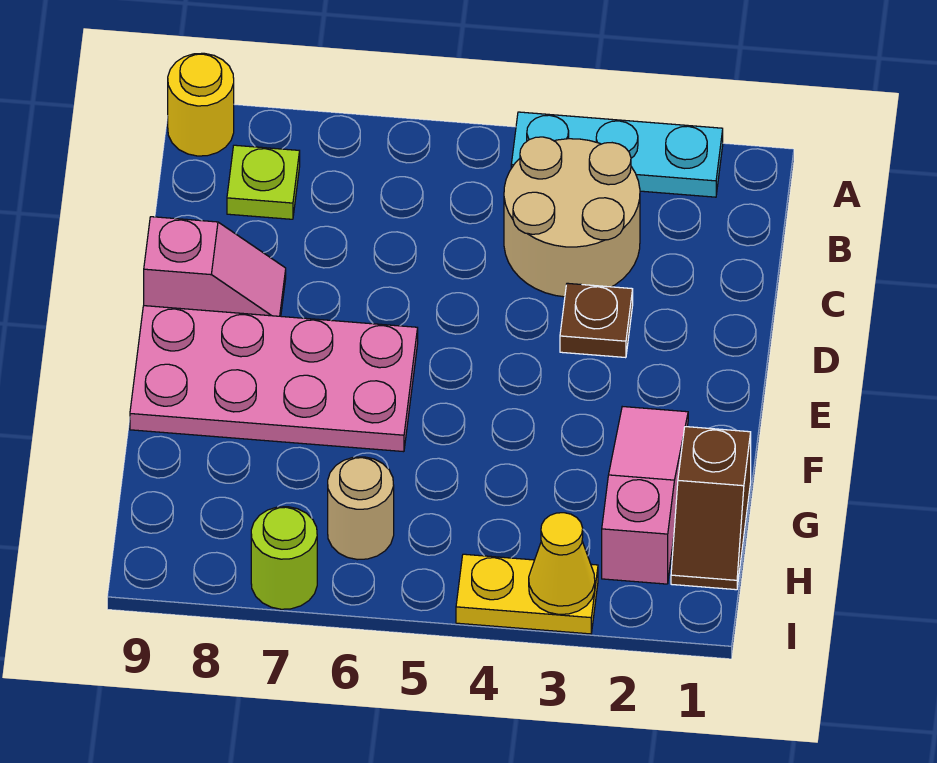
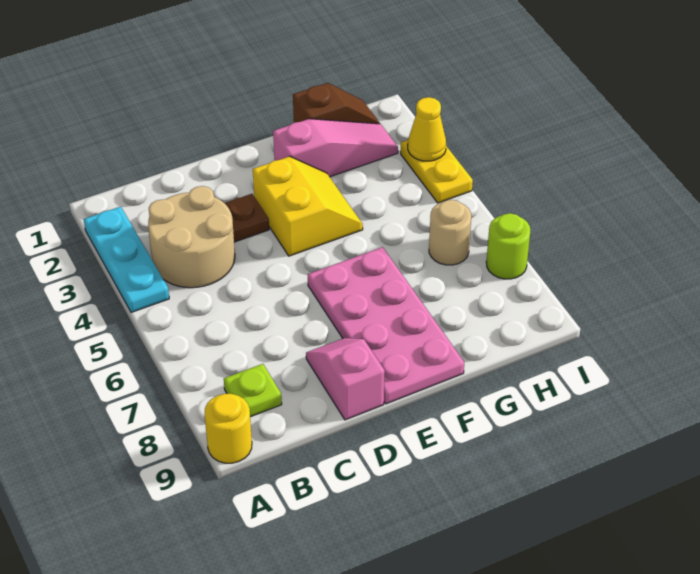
none -> yellow 2x2 slope [253,156,363,256]
pink 1x3 slope [602,407,688,584] -> pink 1x3 slope turned to [273,119,398,177]

